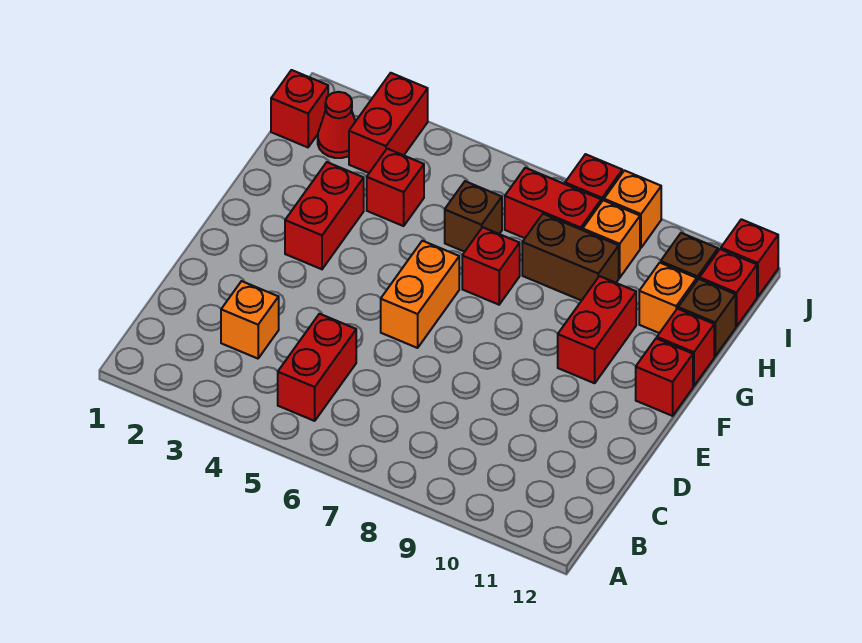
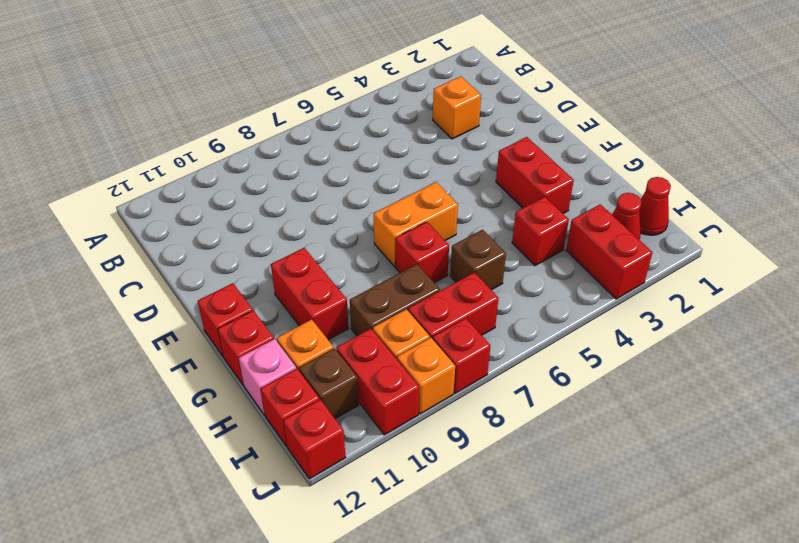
red 1x2 brick [278,314,356,421] -> red 1x2 brick moved to [336,329,419,435]
orange 1x2 brick [381,241,459,348] -> orange 1x2 brick turned to [374,182,458,267]
brown 1x1 brick [678,279,736,356] -> pink 1x1 brick [239,339,296,415]
red 1x1 brick [271,70,328,147] -> red 1x1 cone [639,177,670,235]

